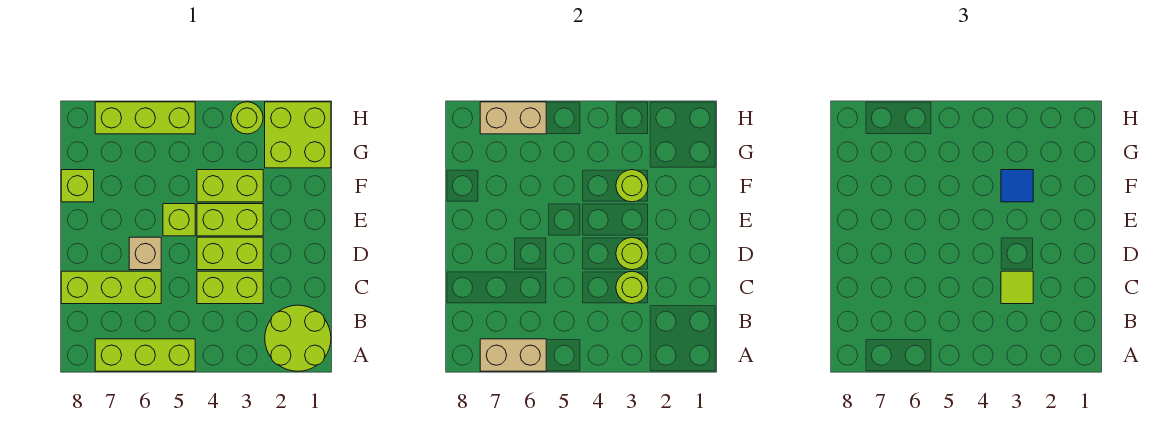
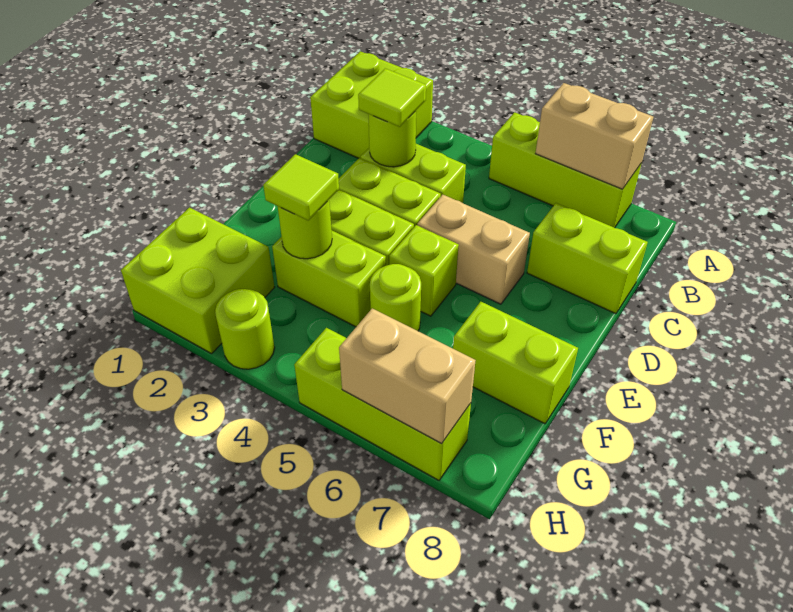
lime 2x2 round brick [265,305,331,371] -> lime 2x2 brick [310,51,433,158]
lime 1x3 brick [61,271,161,304] -> lime 1x2 brick [527,203,648,314]
lime 1x1 round brick [616,238,648,270] -> lime 1x1 round brick moved to [370,264,421,331]
tan 1x1 brick [129,237,161,270] -> tan 1x2 brick [417,195,530,304]
blue 1x1 tile [1001,170,1033,202] -> lime 1x1 tile [263,154,339,220]
lime 1x1 brick [61,170,94,202] -> lime 1x2 brick [453,302,578,424]

